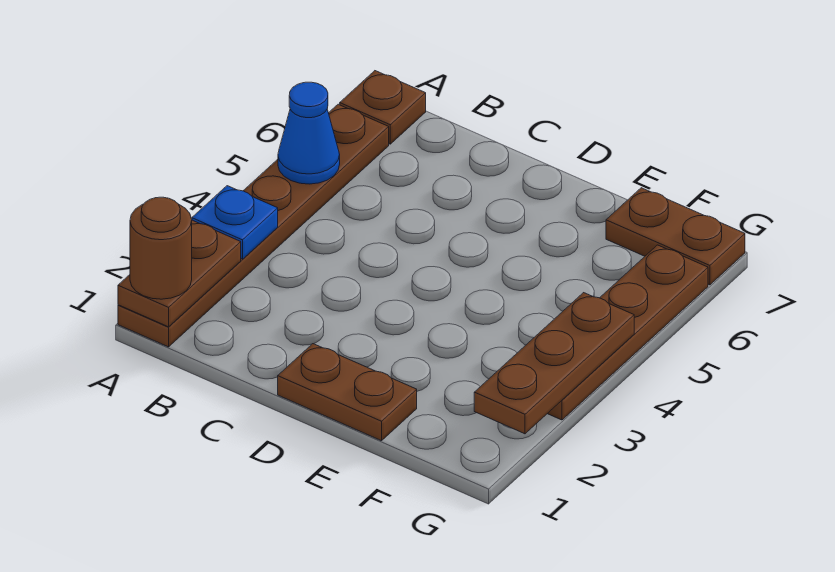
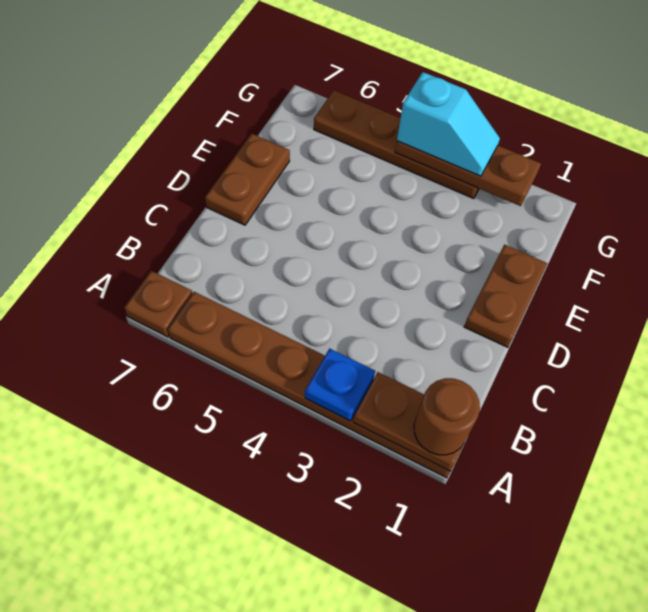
blue 1x1 cone [278,82,340,184] -> none
brown 1x2 plate [606,188,745,285] -> brown 1x2 plate moved to [205,134,290,225]
none -> cyan 1x2 slope [397,72,500,176]

